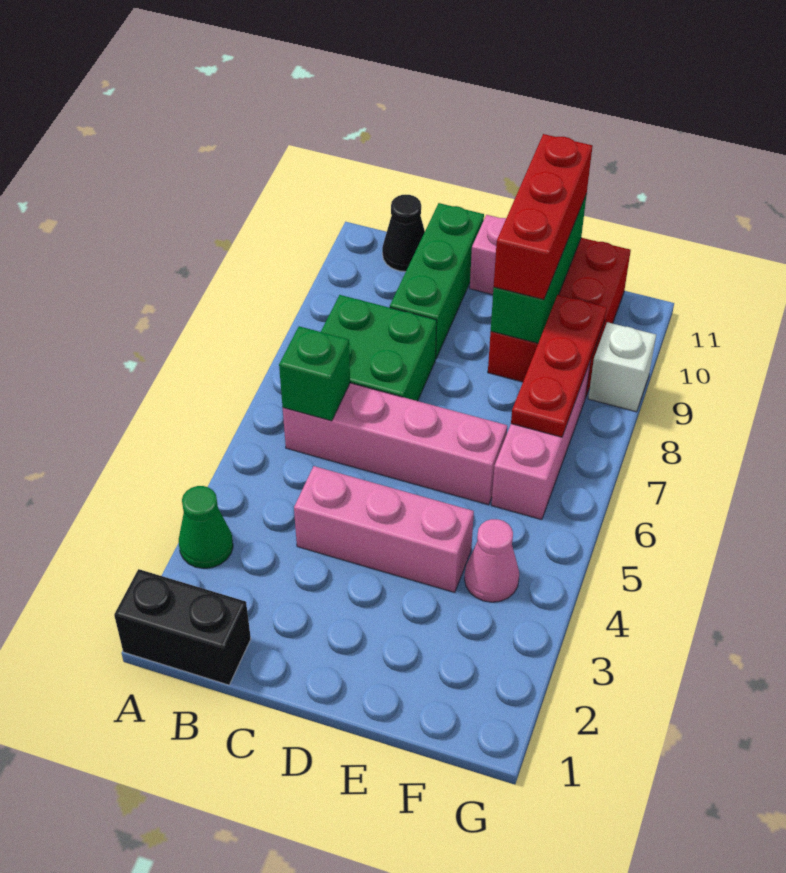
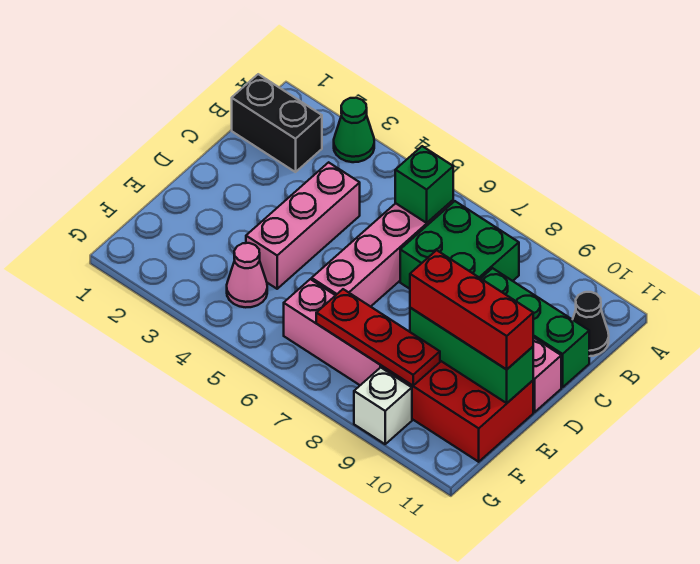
black 1x2 brick [114,569,251,685] -> black 1x2 brick turned to [232,74,322,172]

